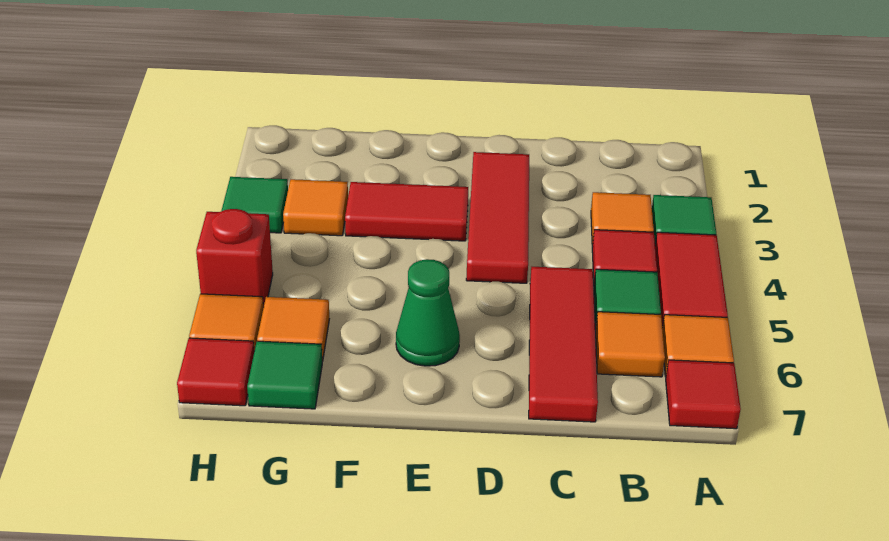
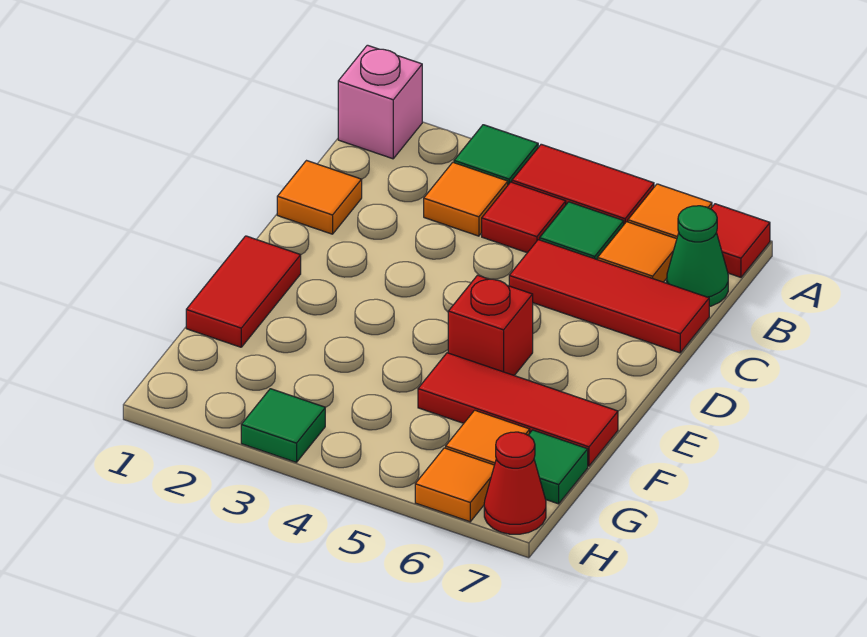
none -> pink 1x1 brick [338,45,422,159]
red 1x3 tile [466,152,529,283] -> red 1x3 tile moved to [418,353,618,466]
red 1x2 tile [345,182,468,241] -> red 1x2 tile moved to [186,236,301,347]
green 1x1 cone [396,259,460,366] -> green 1x1 cone moved to [667,206,728,307]
orange 1x1 tile [283,179,348,236] -> orange 1x1 tile moved to [277,161,362,234]
red 1x1 brick [196,209,273,307] -> red 1x1 brick moved to [448,275,533,375]
red 1x1 tile [177,338,254,406] -> red 1x1 cone [484,432,546,534]

